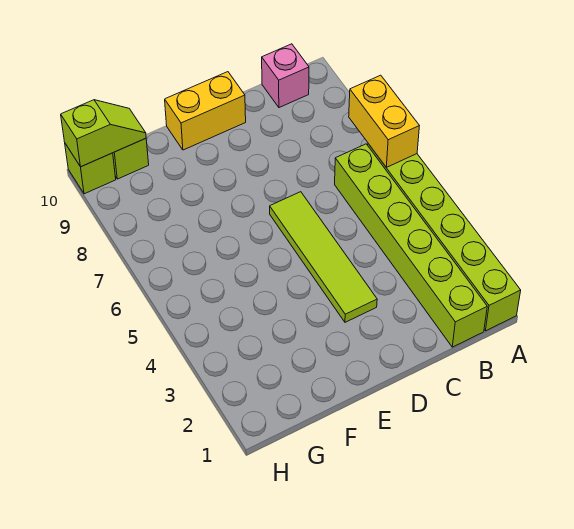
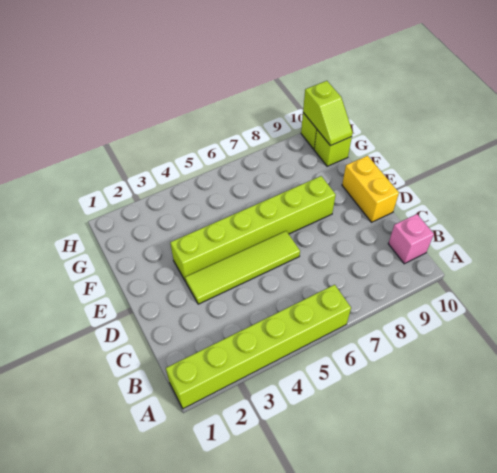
yellow 1x2 brick [349,75,419,167] -> none
lime 1x6 brick [335,144,487,347] -> lime 1x6 brick moved to [170,176,336,281]

